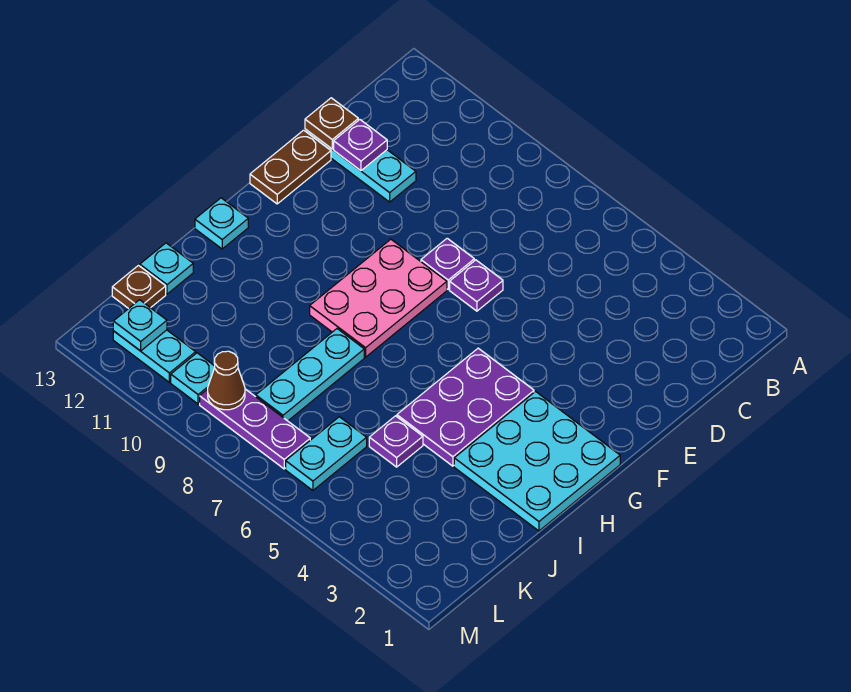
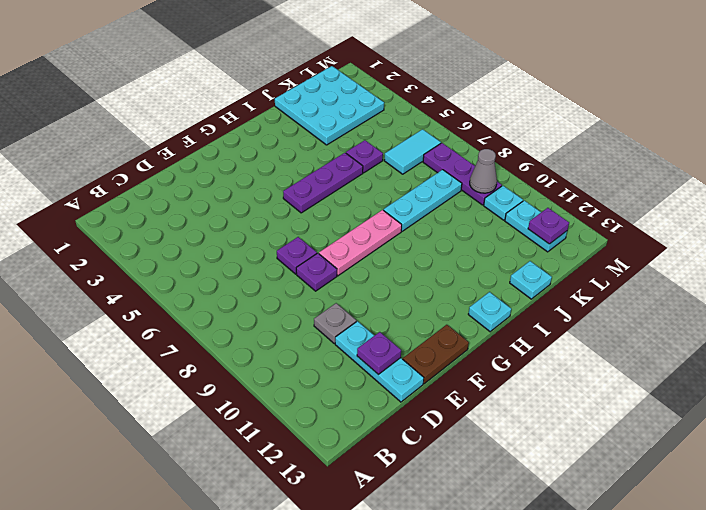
none -> grey 1x1 plate [314,303,356,344]
brown 1x1 plate [305,98,358,149] -> none
pink 2x3 plate [310,239,447,357] -> pink 1x3 plate [319,210,402,276]
cyan 3x3 plate [454,392,620,531] -> cyan 3x3 plate moved to [275,66,384,145]
purple 2x3 plate [397,348,534,466] -> purple 1x3 plate [283,153,363,213]
cyan 1x2 plate [286,417,367,490] -> cyan 1x2 tile [384,129,441,174]
brown 1x1 plate [112,266,166,309] -> none
brown 1x1 cone [208,351,245,410] -> grey 1x1 cone [470,149,497,193]
cyan 1x1 plate [113,300,167,351] -> purple 1x1 plate [528,208,569,244]

